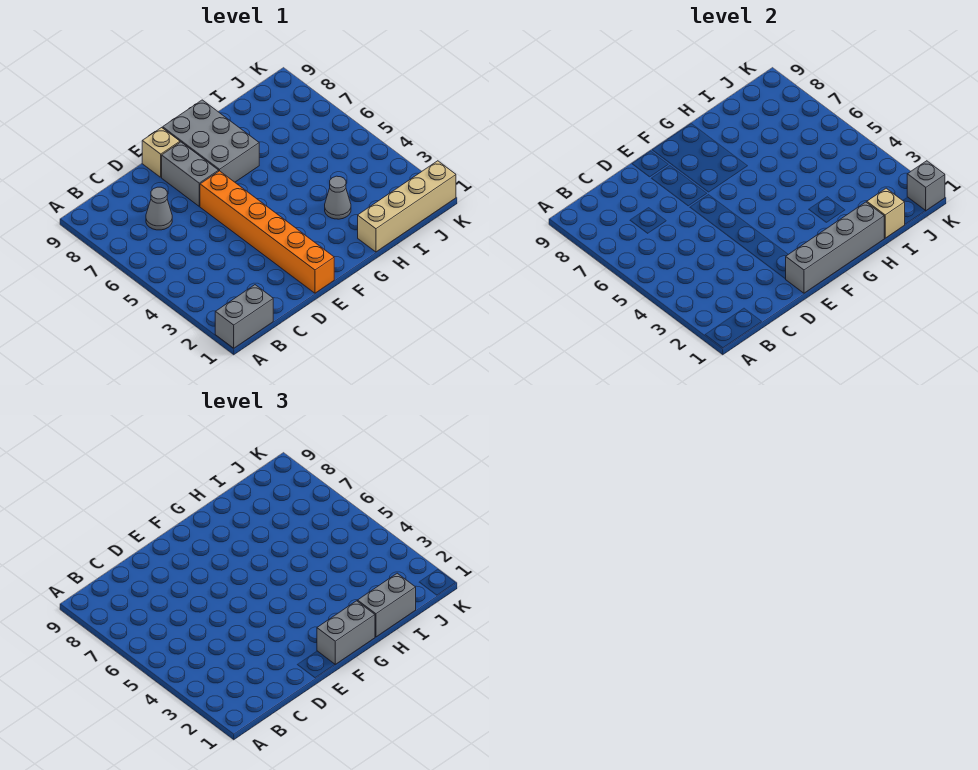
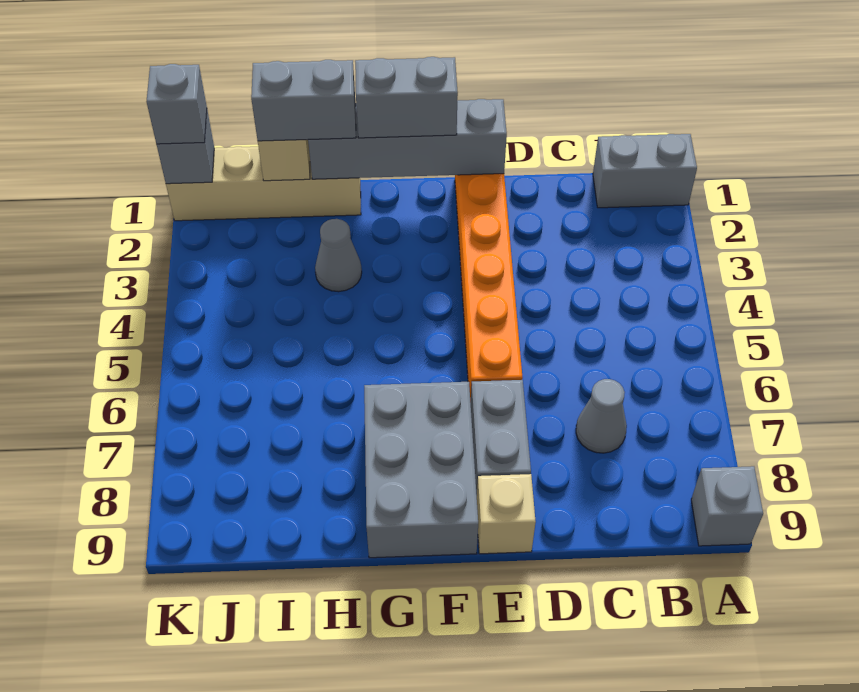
none -> grey 1x1 brick [691,466,763,546]
none -> grey 1x1 brick [147,64,207,144]

